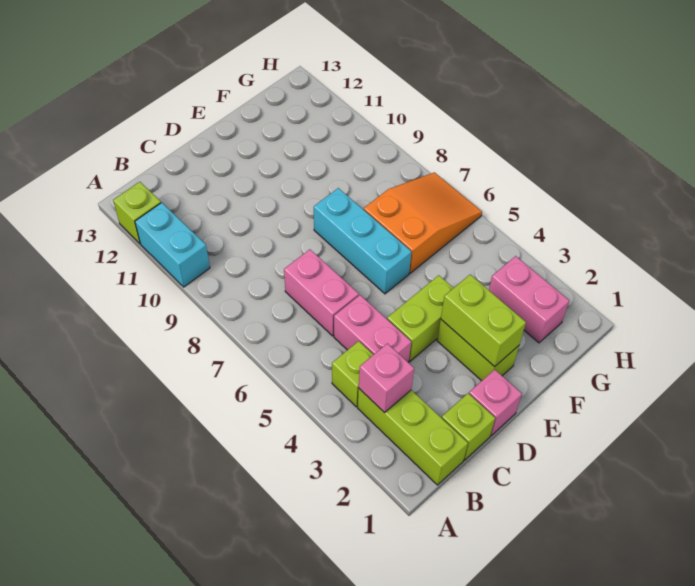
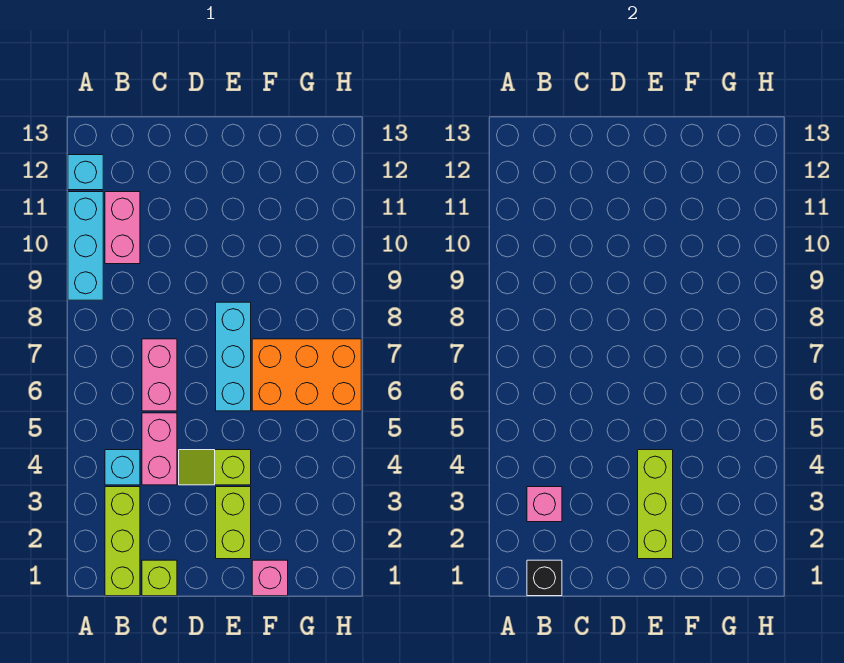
cyan 1x2 brick [135,203,210,287] -> cyan 1x3 brick [68,192,103,300]
lime 1x1 brick [113,182,161,244] -> cyan 1x1 brick [68,155,103,190]
none -> black 1x1 brick [527,560,562,596]
lime 1x1 brick [332,341,373,407] -> cyan 1x1 brick [105,450,140,485]
pink 1x1 brick [469,370,522,436] -> pink 1x1 brick moved to [252,560,288,596]
lime 1x2 brick [387,275,453,361] -> lime 1x2 slope [179,450,251,485]
lime 1x2 brick [441,275,526,367] -> lime 1x3 brick [638,450,673,559]
orange 2x3 slope [364,172,482,273] -> orange 2x3 brick [252,339,361,411]
pink 1x2 brick [489,256,569,343] -> pink 1x2 brick moved to [105,192,140,264]

